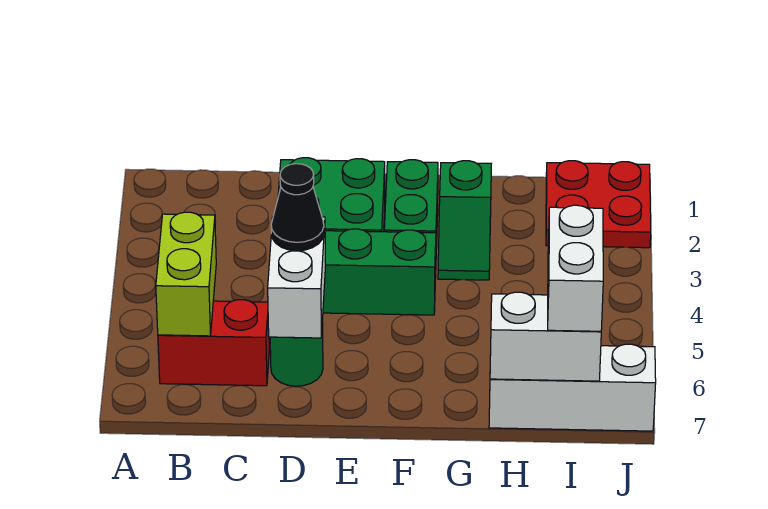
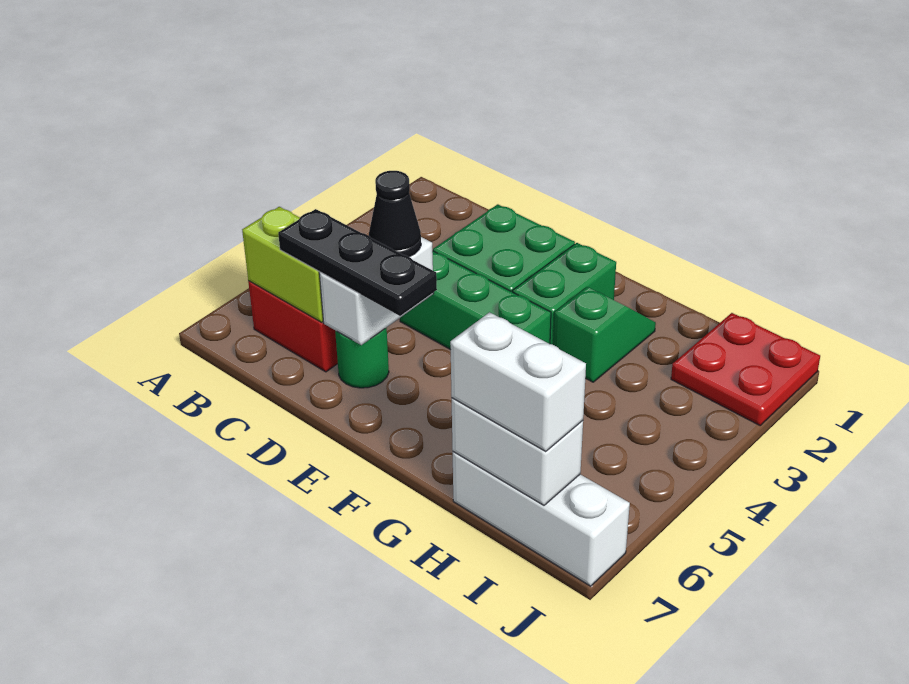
lime 1x2 brick [156,212,216,336] -> lime 1x2 brick turned to [242,207,323,322]
none -> black 1x3 plate [278,209,437,316]
green 1x2 slope [438,161,491,280] -> green 1x2 slope turned to [554,287,656,382]
white 1x2 brick [548,205,603,331] -> white 1x2 brick turned to [450,312,586,452]

